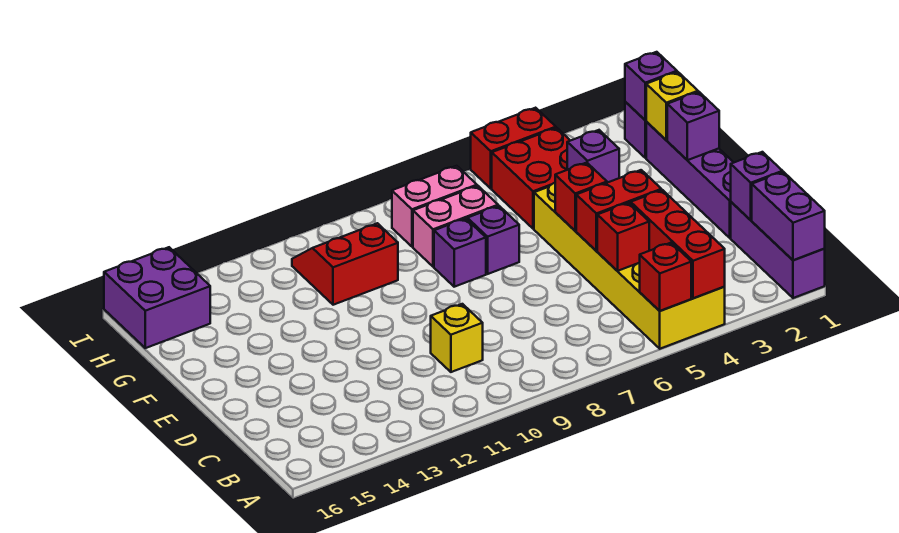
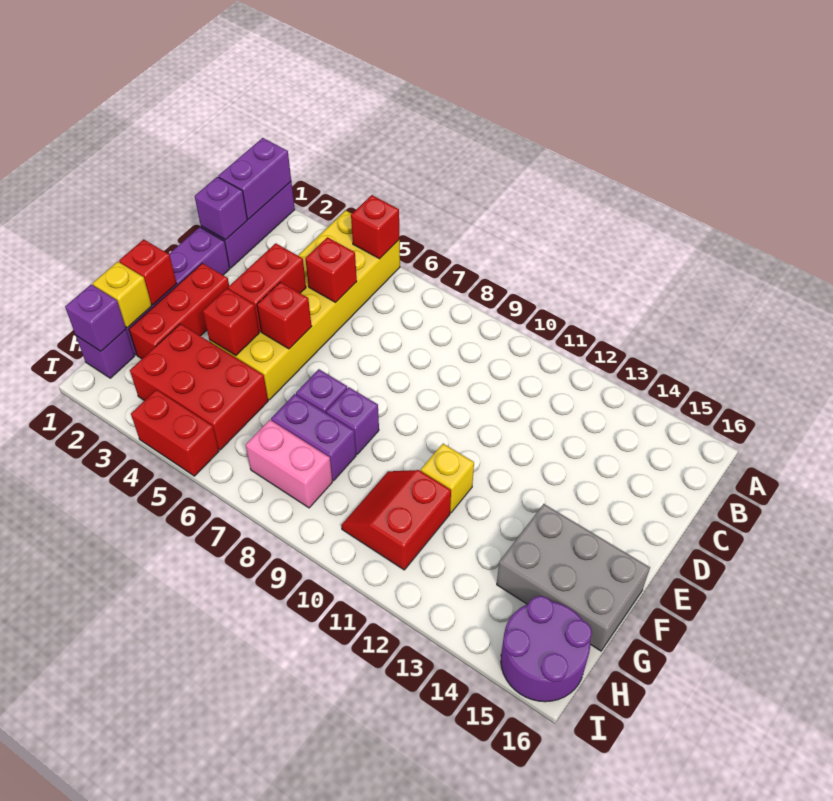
red 1x3 brick [631,190,725,298] -> red 1x3 brick moved to [129,263,229,359]
yellow 1x1 brick [431,304,483,372] -> yellow 1x1 brick moved to [421,444,474,513]
red 1x2 brick [576,170,661,251] -> red 1x2 brick turned to [228,243,306,332]
purple 1x1 brick [667,92,719,160] -> red 1x1 brick [119,239,177,305]
purple 1x1 brick [567,130,619,183] -> red 1x1 brick [203,289,259,356]
none -> grey 2x3 brick [497,504,650,651]
red 2x2 brick [492,128,570,229] -> red 2x3 brick [130,324,268,450]
pink 1x2 brick [413,186,498,267] -> purple 1x2 brick [271,394,356,481]
red 2x2 slope [292,223,398,305] -> red 2x2 slope turned to [341,470,451,570]
purple 2x2 brick [104,247,210,348] -> purple 2x2 round brick [501,596,592,702]

